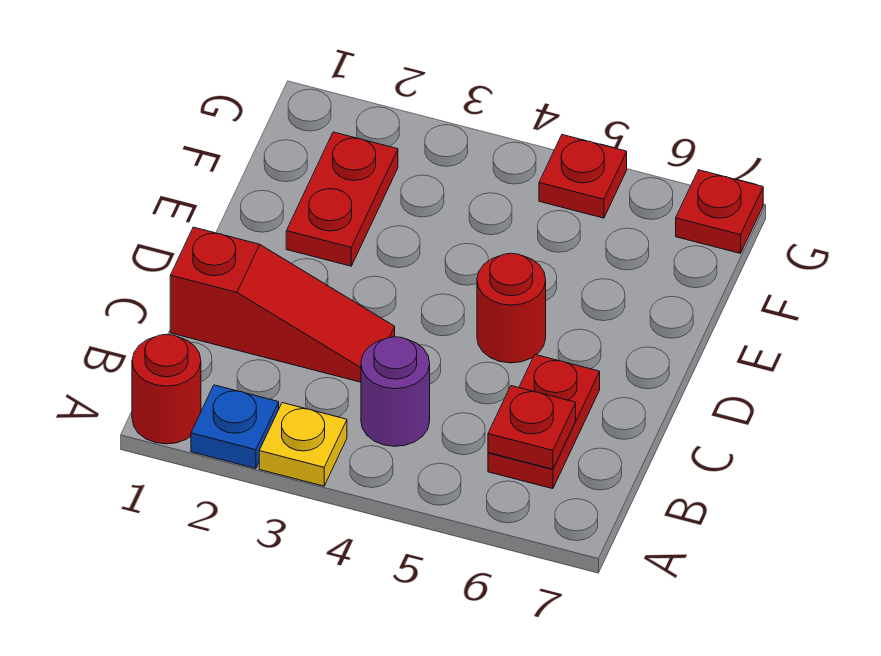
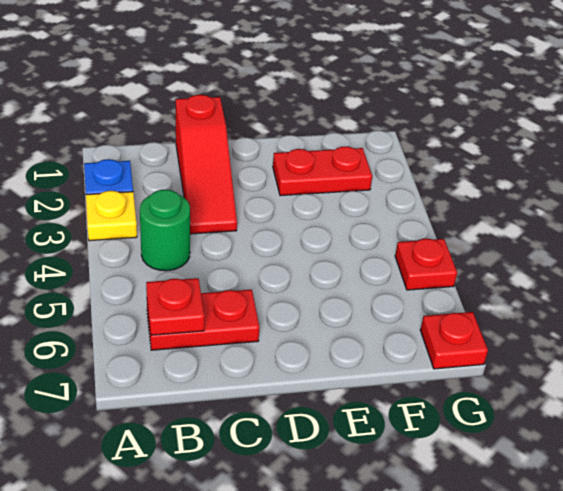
red 1x1 round brick [132,334,201,444] -> none
purple 1x1 round brick [361,337,430,446] -> green 1x1 round brick [140,190,190,271]
red 1x1 round brick [477,253,546,363] -> none

